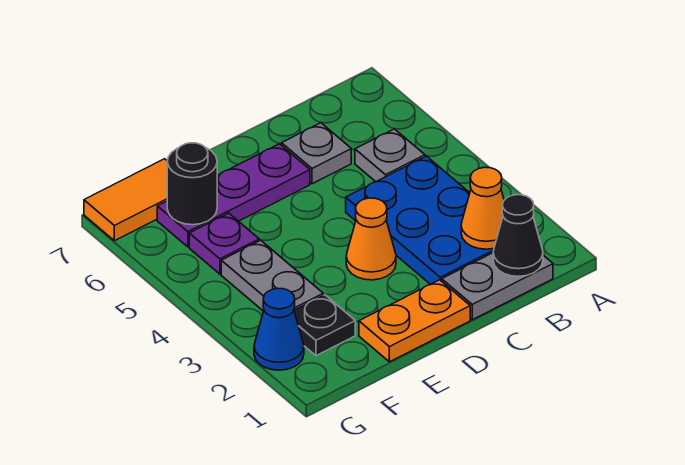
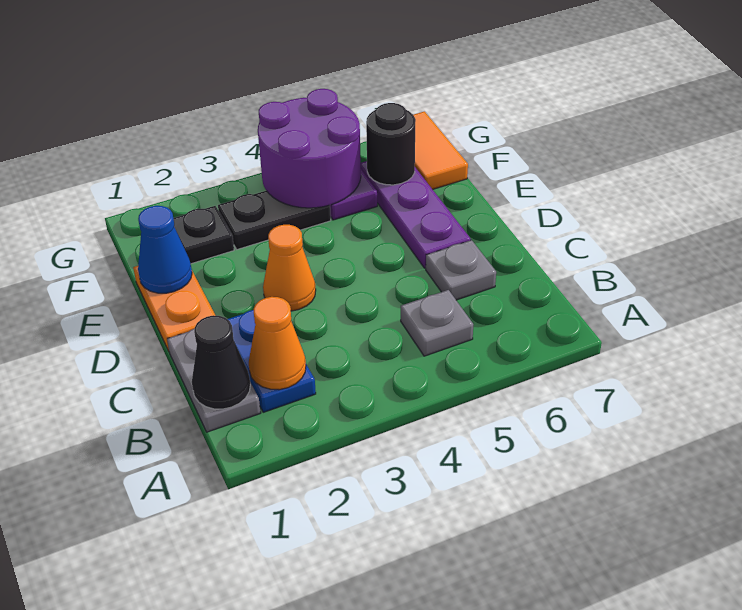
blue 2x3 plate [346,156,494,284] -> blue 1x2 plate [228,310,316,412]
grey 1x2 plate [221,240,323,311] -> black 1x2 plate [218,191,331,250]
none -> purple 2x2 round brick [258,89,361,208]
blue 1x1 cone [254,288,304,370] -> blue 1x1 cone moved to [138,206,192,293]

